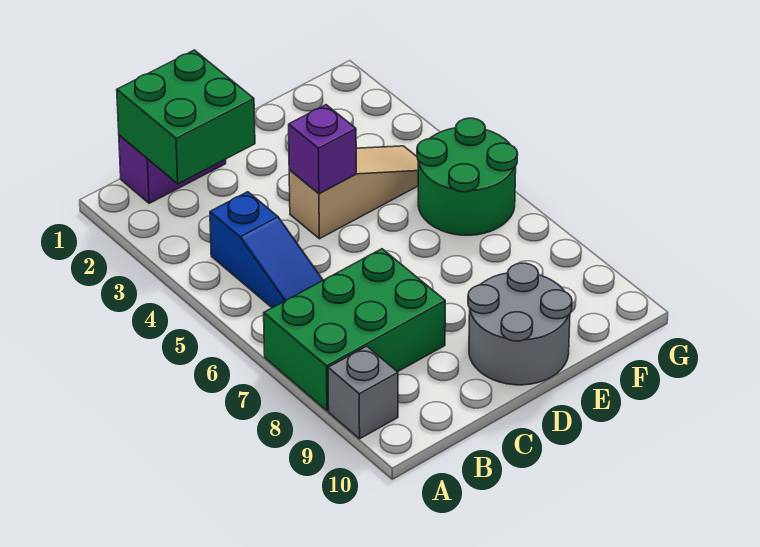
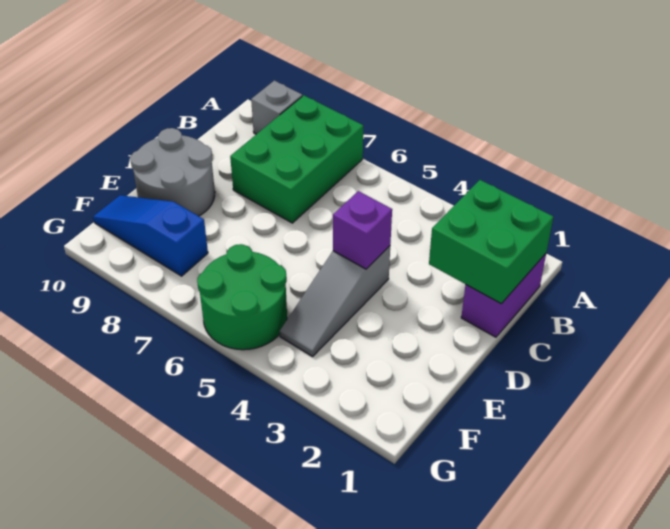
blue 1x3 slope [210,192,323,308] -> blue 1x3 slope moved to [93,195,208,276]
tan 1x3 slope [289,146,418,239] -> grey 1x3 slope [280,246,390,357]

